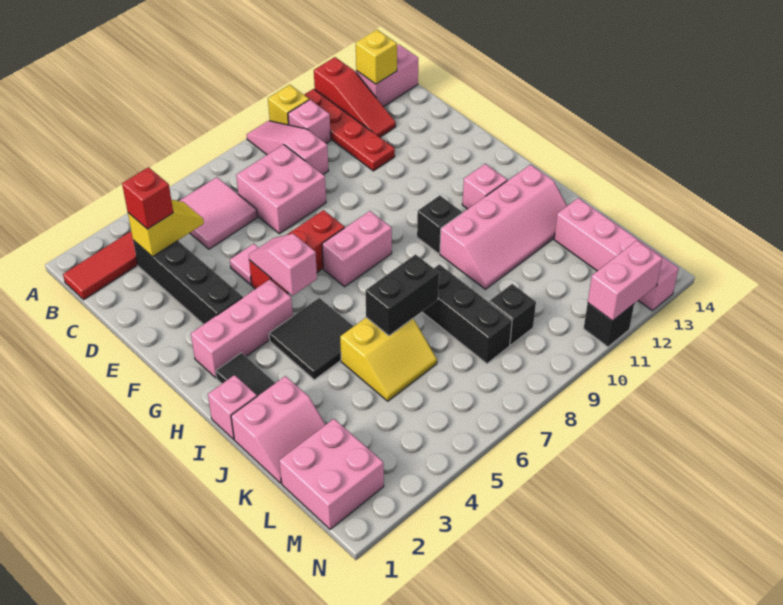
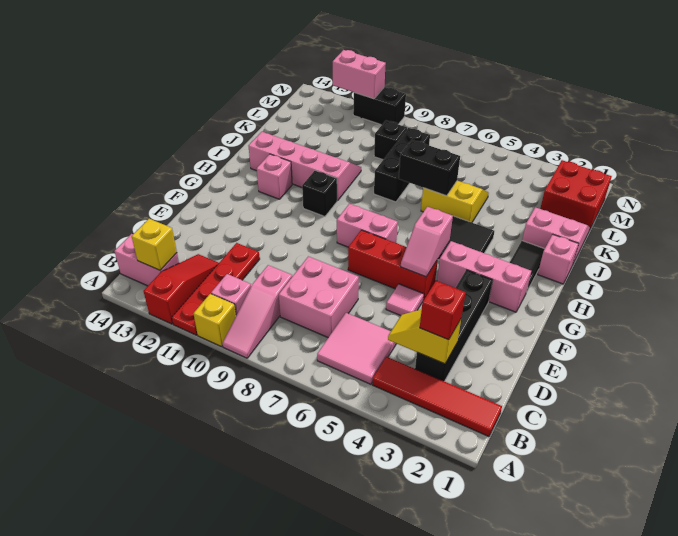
pink 1x4 brick [554,198,679,311] -> none
pink 2x2 brick [279,419,384,529] -> red 2x2 brick [540,160,612,229]
black 1x1 brick [584,303,634,347] -> black 1x2 brick [353,87,406,125]

